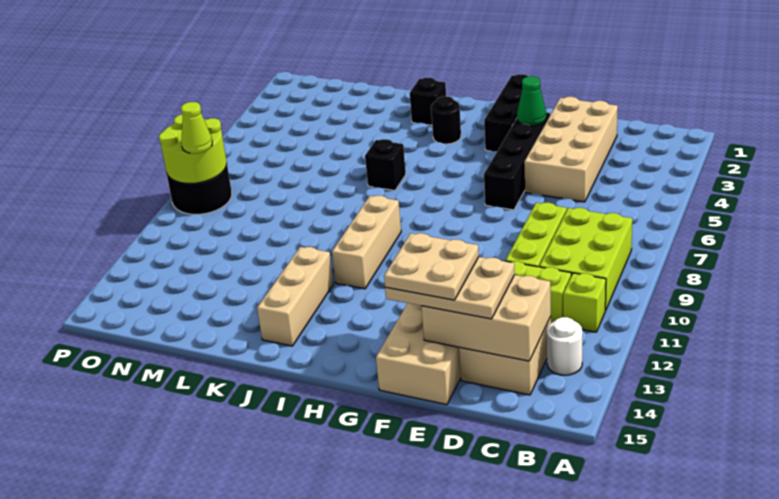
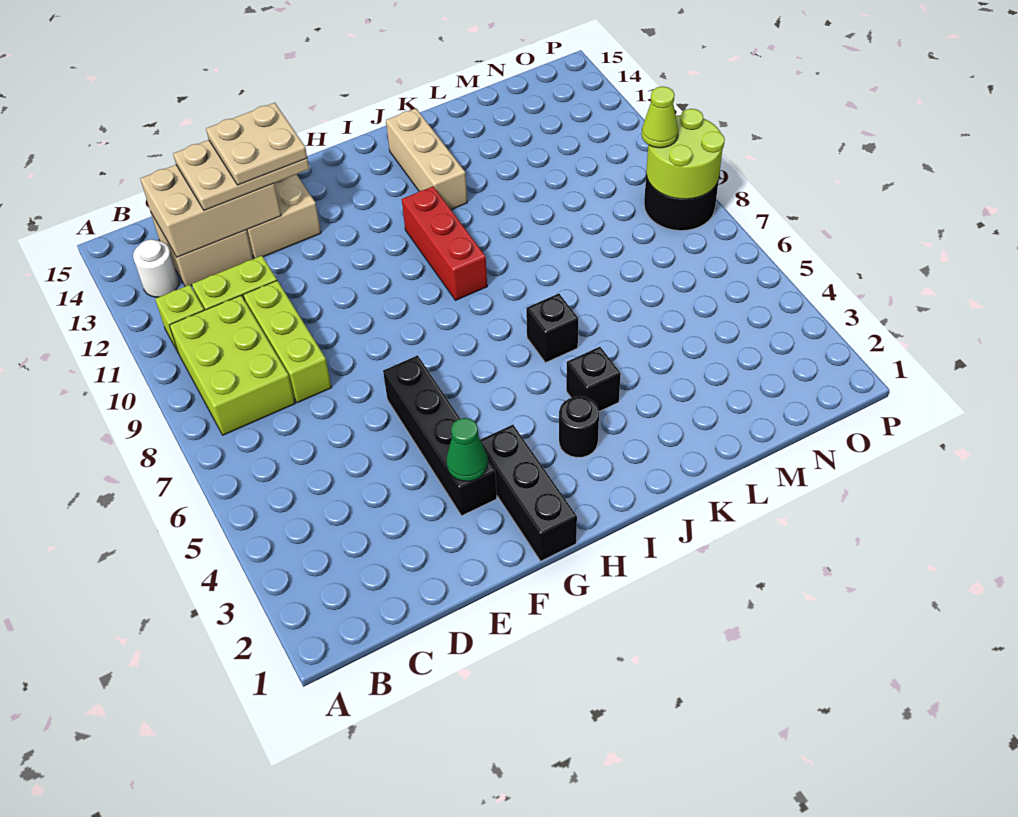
tan 2x4 brick [524,97,618,202] -> none
tan 1x3 brick [332,196,401,289] -> red 1x3 brick [402,187,487,300]
black 1x1 brick [410,78,446,125] -> black 1x1 brick moved to [566,347,621,411]

